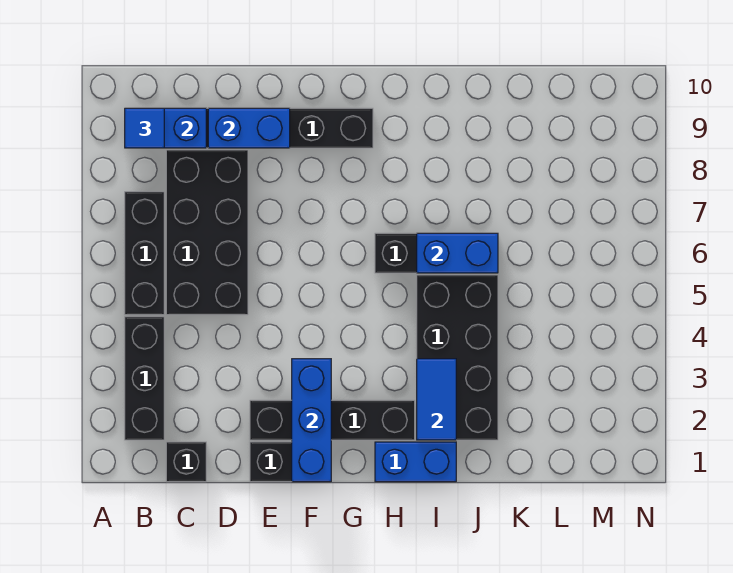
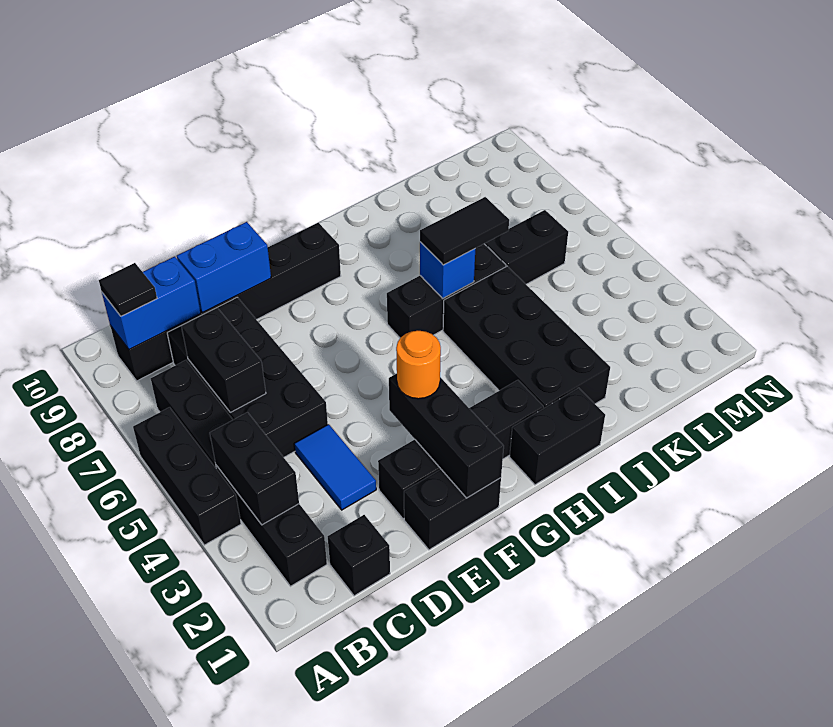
none -> black 1x3 brick [133,407,241,545]
none -> black 1x2 brick [210,412,299,525]
blue 1x1 tile [125,108,164,148] -> black 1x1 tile [99,263,157,316]
none -> black 1x2 brick [181,308,266,412]
blue 1x3 brick [292,359,331,482] -> black 1x3 brick [389,373,504,498]
none -> orange 1x1 round brick [396,330,441,399]
blue 1x2 brick [375,442,456,482] -> black 1x2 brick [510,388,605,485]
blue 1x2 tile [417,359,456,440] -> blue 1x2 tile moved to [295,424,376,510]
blue 1x2 brick [417,233,498,273] -> blue 1x1 brick [420,242,475,298]
none -> black 1x2 tile [420,197,509,265]
none -> black 1x2 brick [484,210,568,284]

